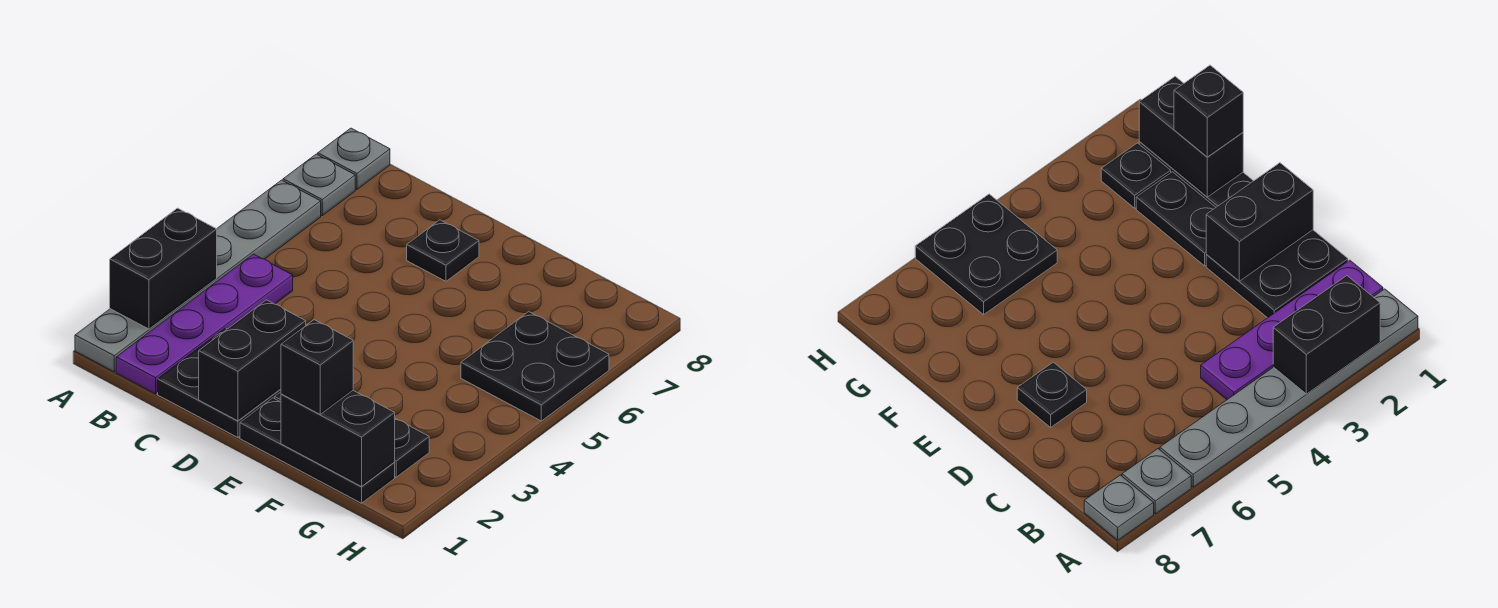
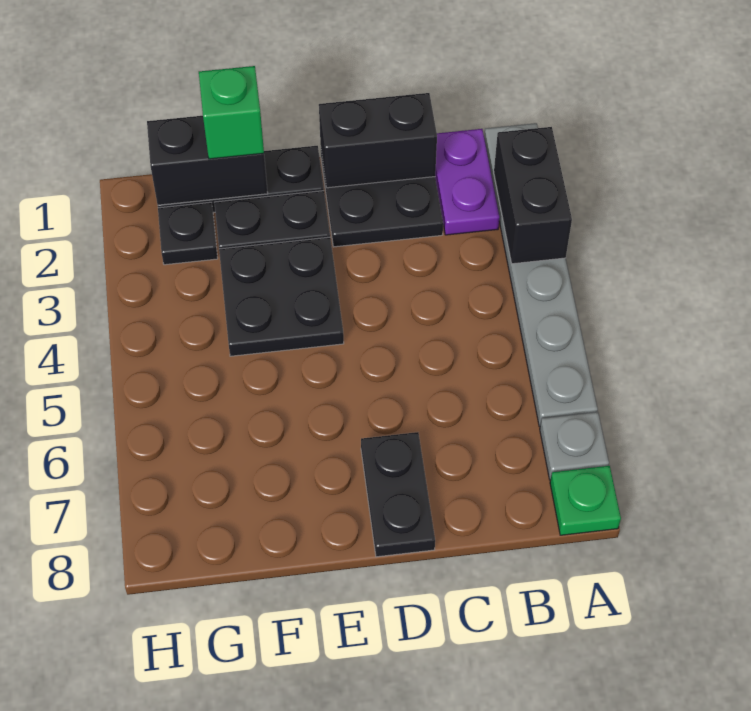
grey 1x1 plate [318,128,390,190] -> green 1x1 plate [550,466,621,535]
purple 1x4 plate [116,254,293,394] -> purple 1x2 plate [435,129,500,235]
black 1x2 brick [199,300,306,421] -> black 1x2 brick turned to [319,93,437,188]
black 1x1 plate [407,220,479,281] -> black 1x2 plate [361,432,435,557]
black 1x1 brick [281,320,353,414] -> green 1x1 brick [199,66,264,159]
black 2x2 plate [461,312,609,421] -> black 2x2 plate moved to [219,237,344,356]

